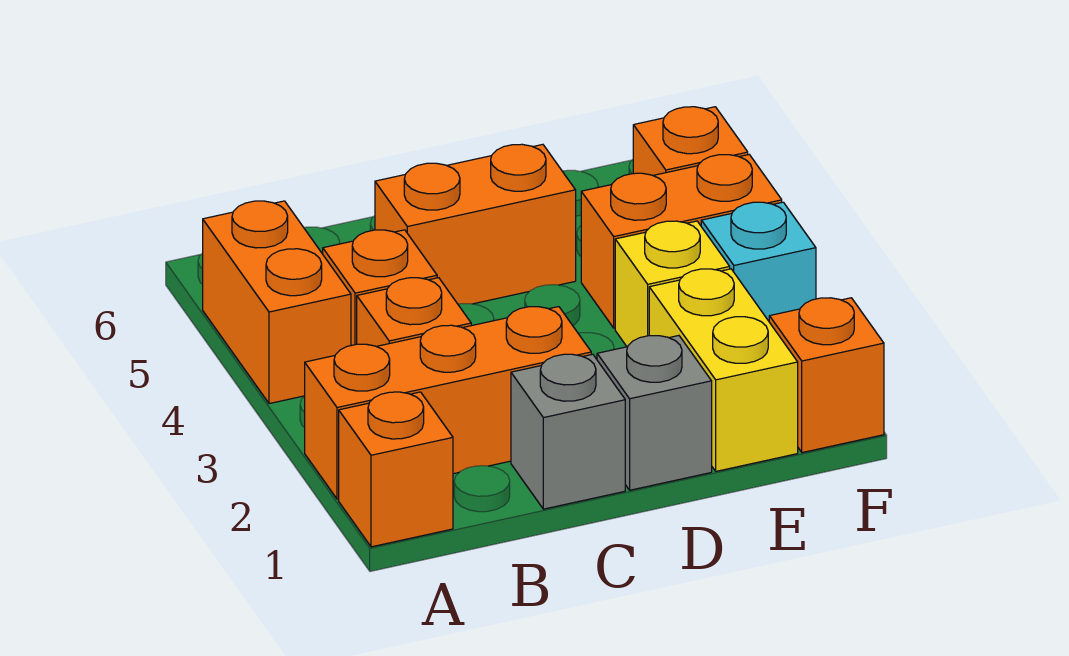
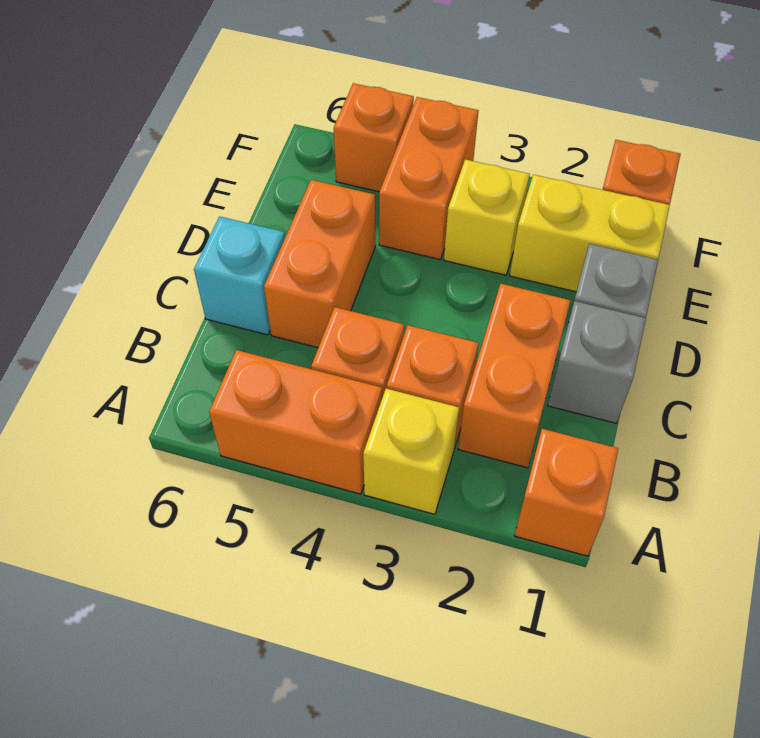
orange 1x3 brick [305,307,591,499] -> orange 1x2 brick [458,284,571,468]
none -> yellow 1x1 brick [363,388,459,514]
cyan 1x1 brick [701,202,816,321] -> cyan 1x1 brick moved to [194,216,285,335]

